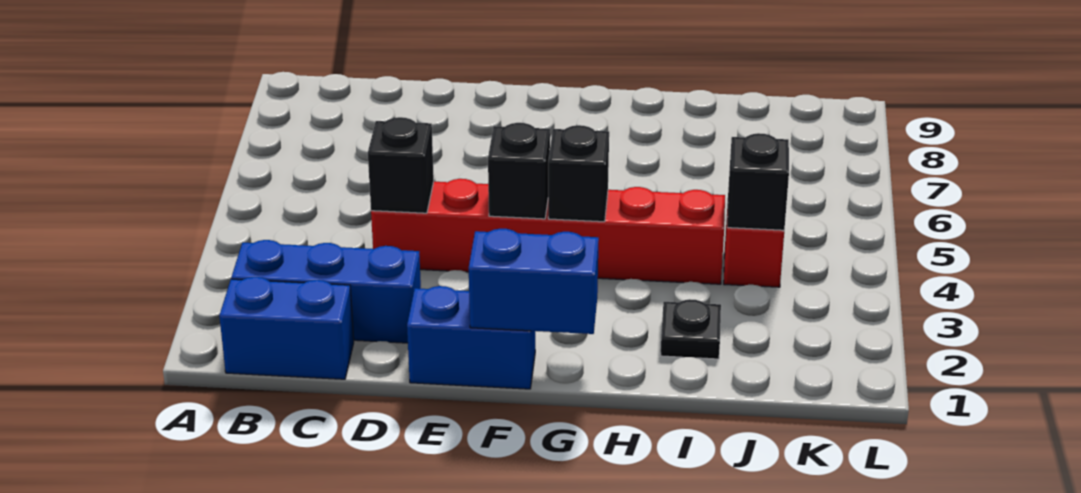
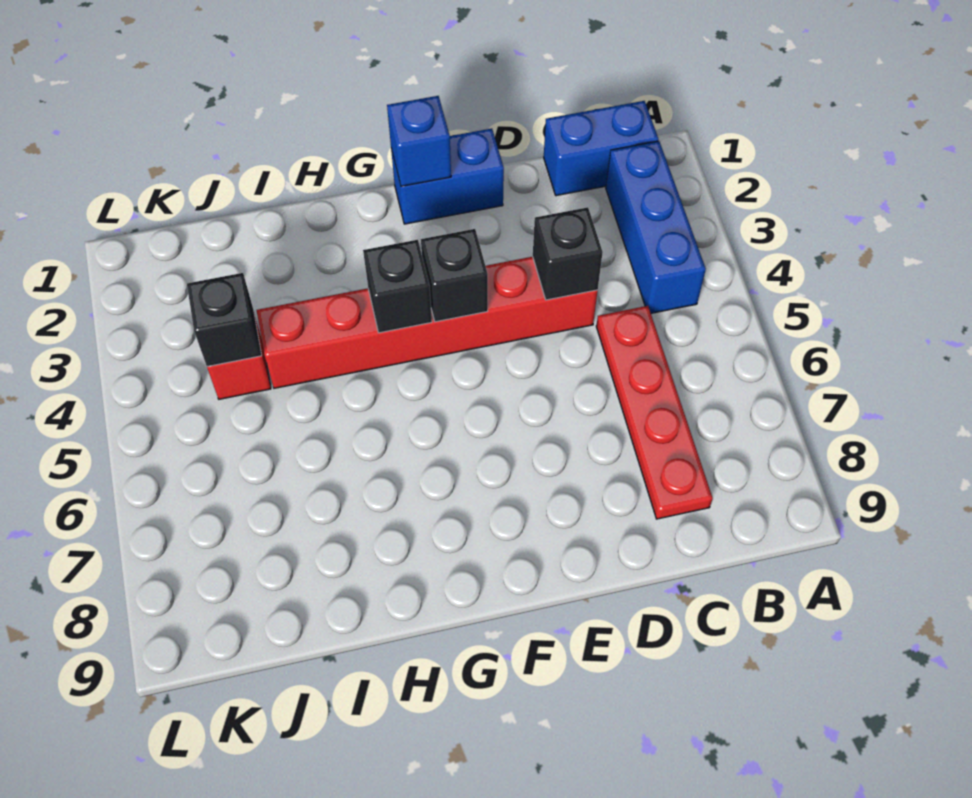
blue 1x3 brick [231,240,421,343] -> blue 1x3 brick turned to [606,141,706,313]
none -> red 1x4 plate [596,306,713,519]
blue 1x2 brick [469,229,599,334] -> blue 1x1 brick [387,96,451,186]
black 1x1 plate [661,299,721,359] -> none

